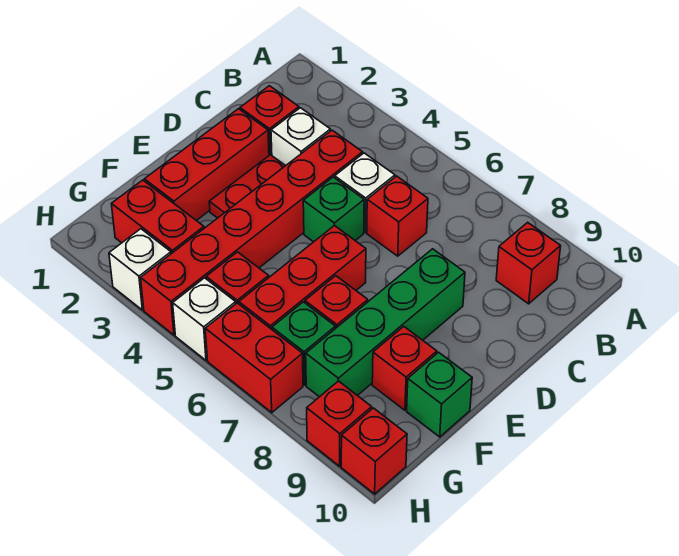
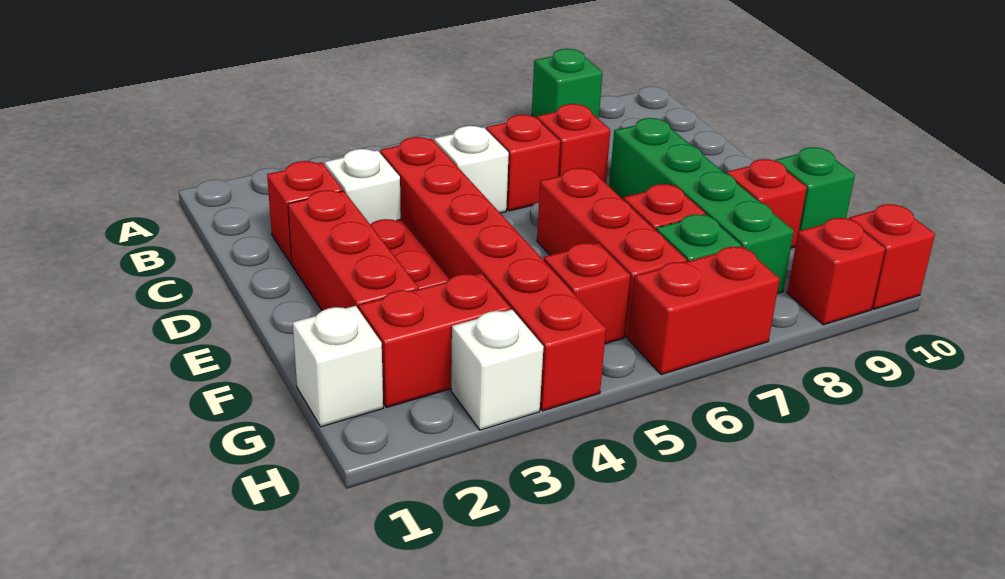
red 1x1 brick [496,222,561,304] -> red 1x1 brick moved to [537,104,610,183]
green 1x1 brick [303,177,364,242] -> green 1x1 brick moved to [532,49,603,119]
white 1x1 brick [173,278,236,360] -> white 1x1 brick moved to [293,306,383,427]

